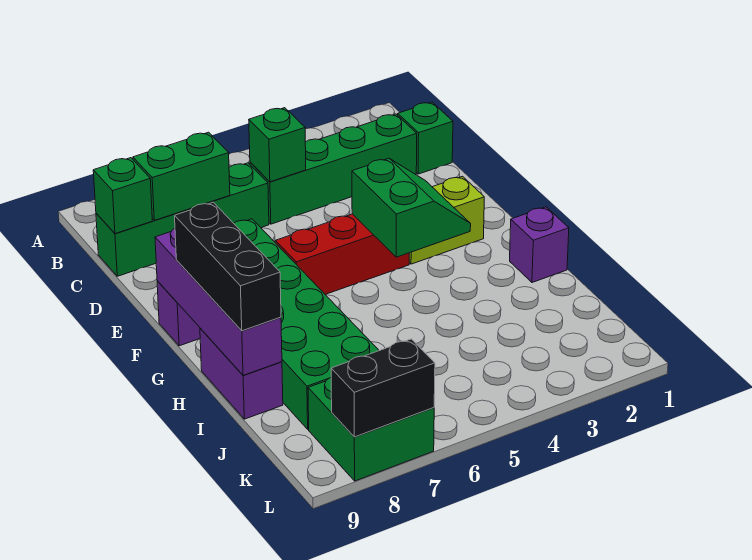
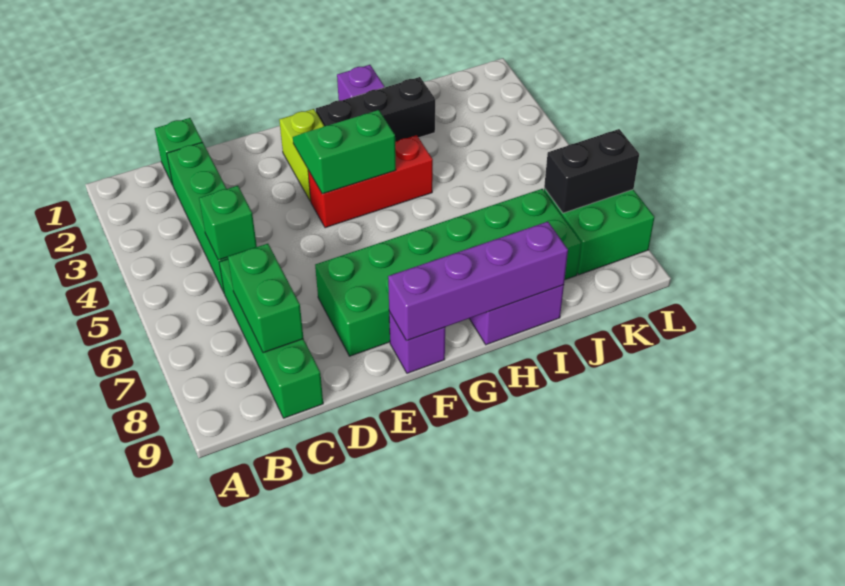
green 1x1 brick [93,158,152,234] -> none
red 1x3 brick [275,214,409,294] -> red 1x3 brick turned to [308,135,433,228]
black 1x3 brick [175,202,281,331] -> black 1x3 brick moved to [316,77,435,142]
black 1x2 brick [331,339,435,437] -> black 1x2 brick turned to [544,129,639,213]

